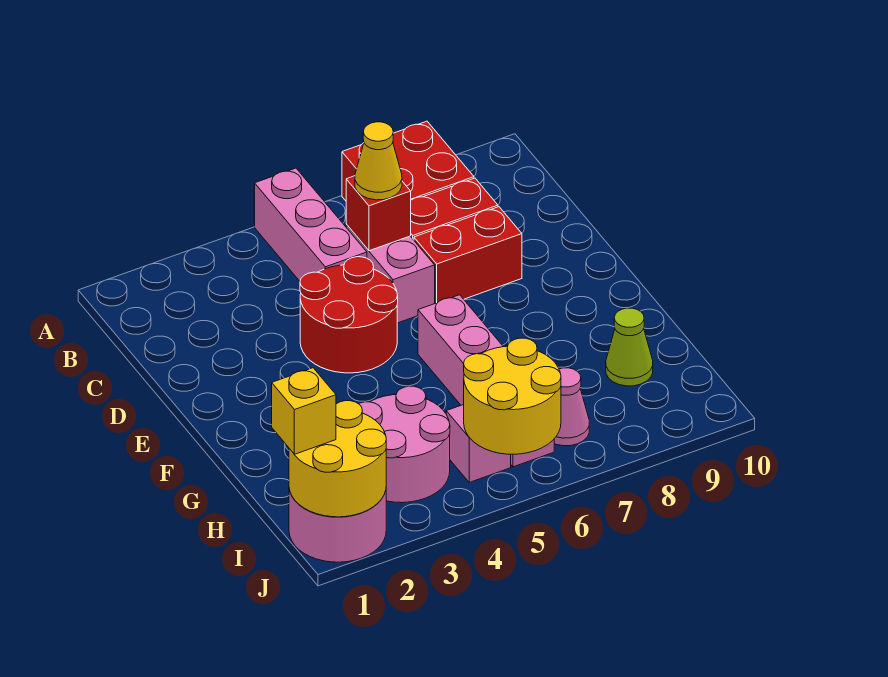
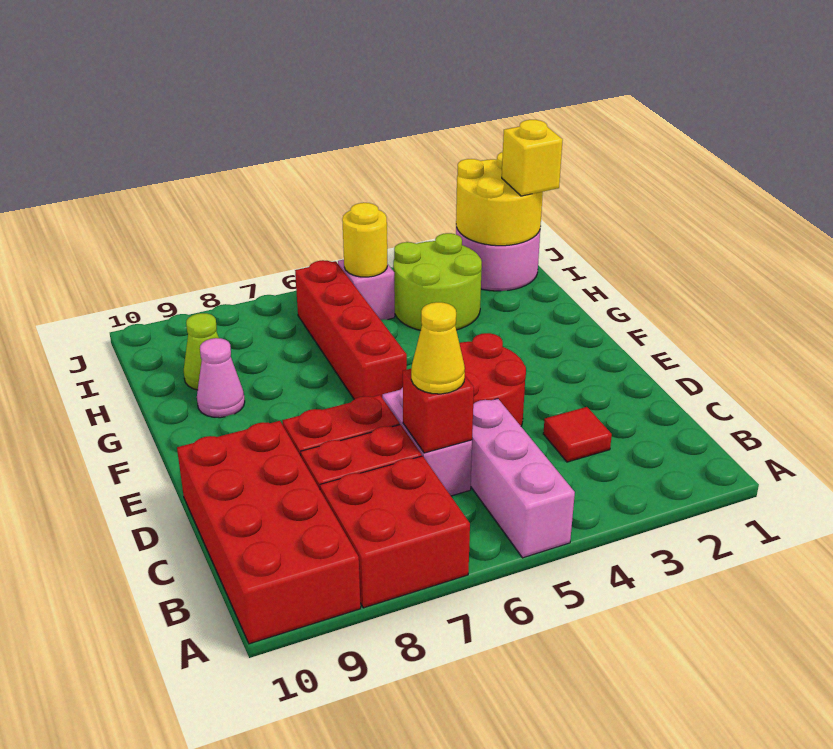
none -> red 2x4 brick [177,421,361,644]
none -> red 1x1 tile [543,407,612,462]
pink 1x4 brick [418,295,554,467] -> red 1x4 brick [295,260,407,399]
pink 2x2 round brick [359,386,450,503] -> lime 2x2 round brick [393,233,482,330]
yellow 2x2 round brick [464,338,561,454] -> yellow 1x1 round brick [342,203,387,277]
pink 1x1 cone [554,368,589,446] -> pink 1x1 cone moved to [197,338,245,418]

